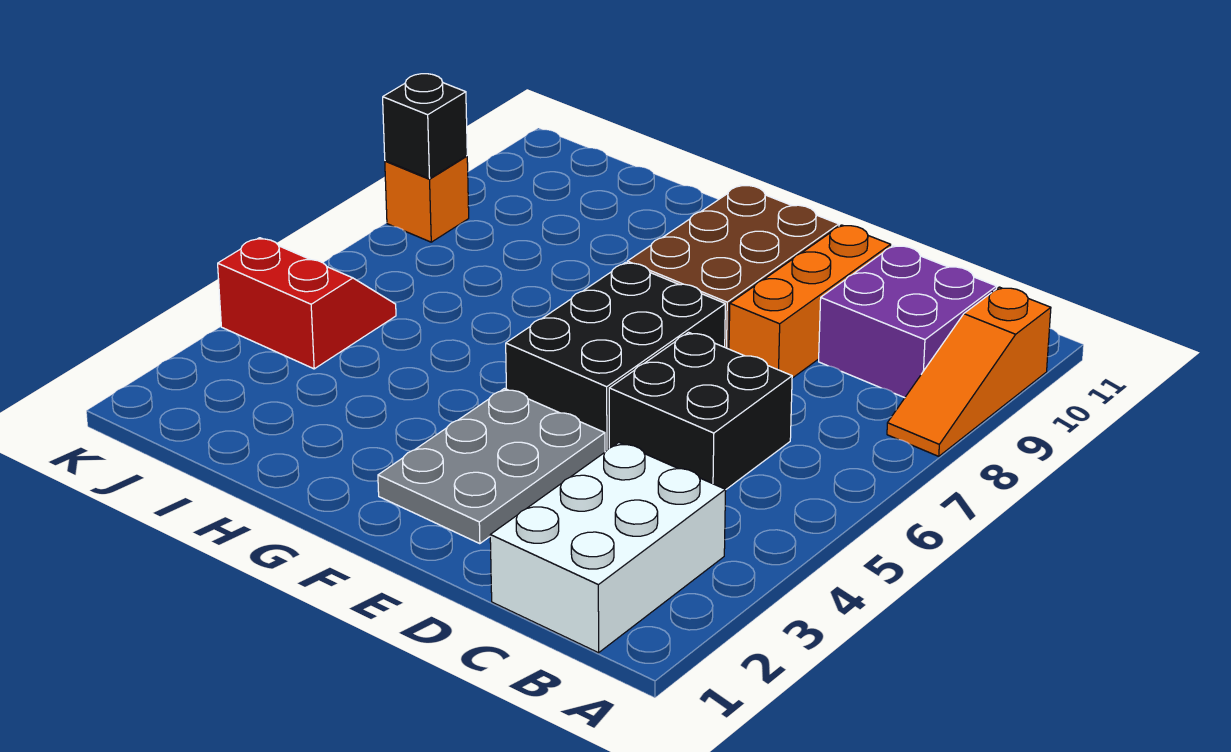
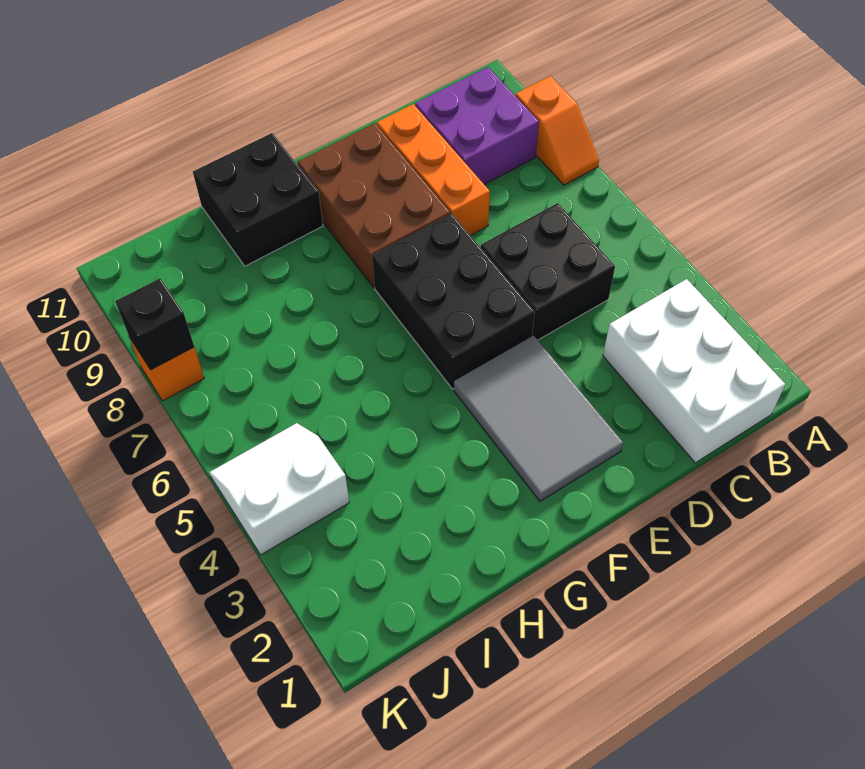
orange 1x3 slope [887,287,1051,456] -> orange 1x2 slope [516,76,599,185]
grey 2x3 plate [378,389,605,544] -> grey 2x3 tile [454,336,623,501]
none -> black 2x2 brick [193,133,323,266]
red 2x2 slope [218,238,396,369] -> white 2x2 slope [209,423,349,555]

